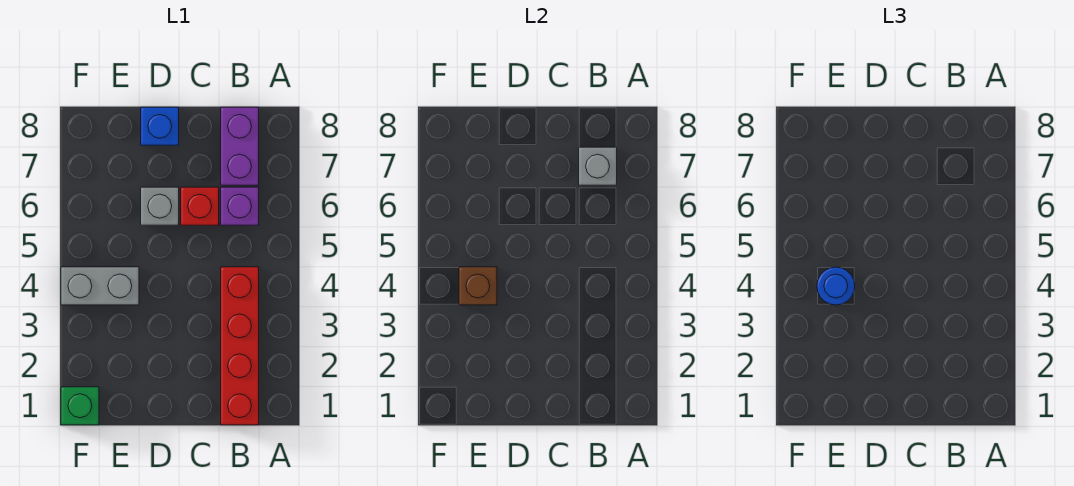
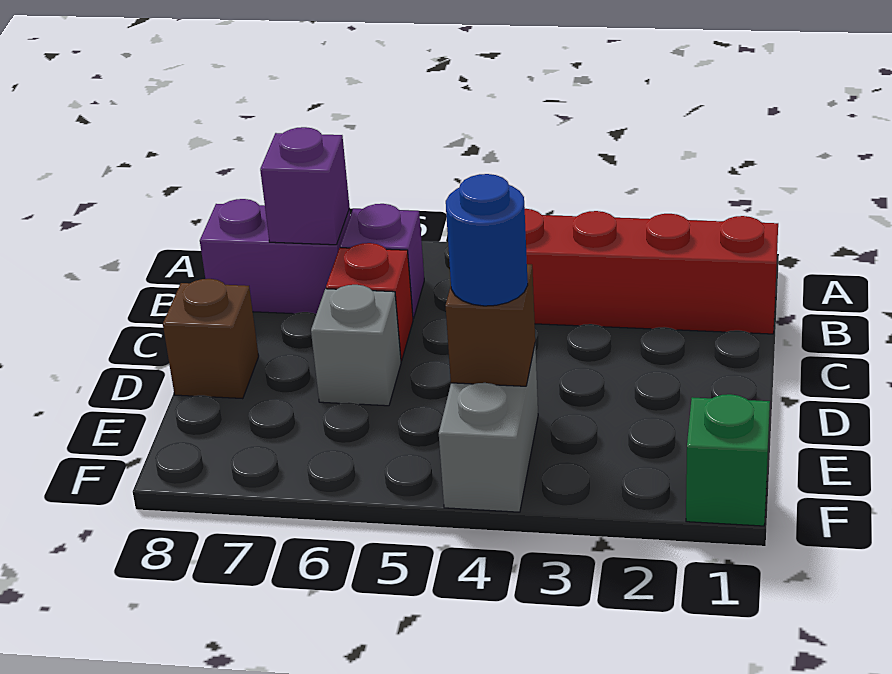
grey 1x1 brick [579,147,617,185] -> purple 1x1 brick [260,127,350,245]
blue 1x1 brick [141,107,179,145] -> brown 1x1 brick [163,279,259,399]

